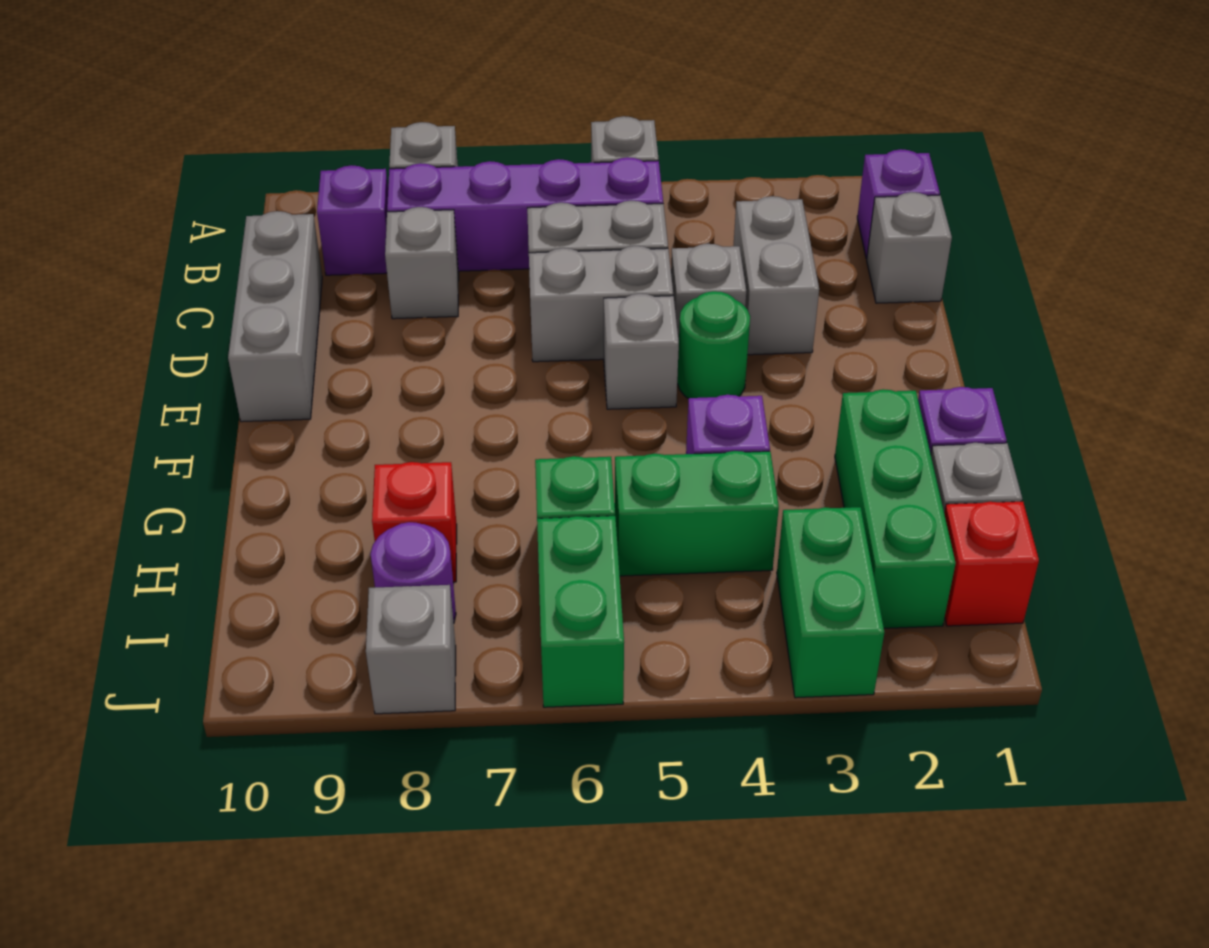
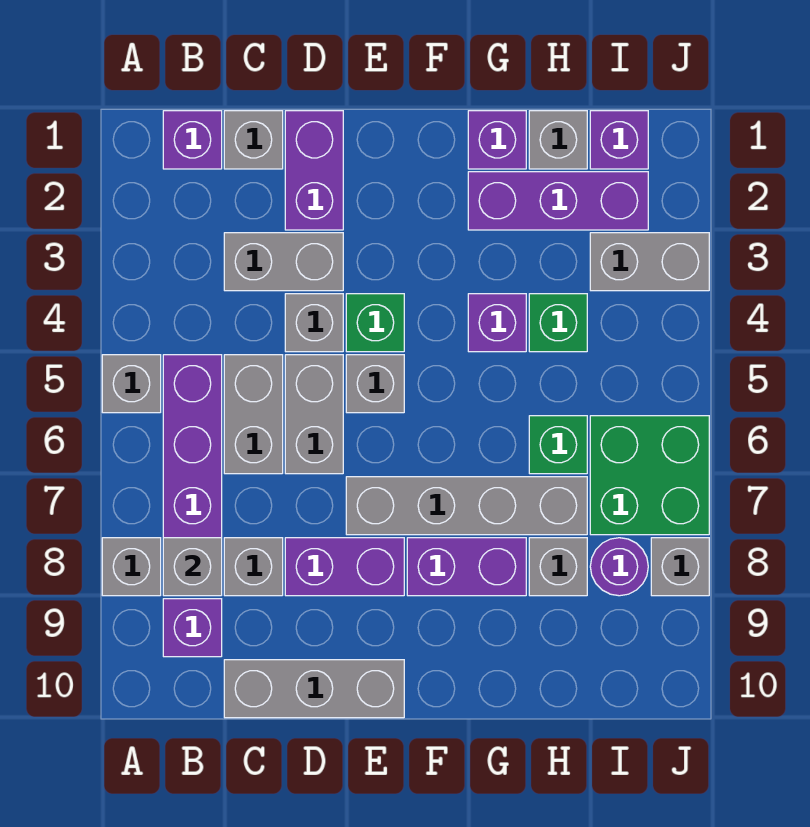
none -> grey 1x1 brick [163,538,222,596]
none -> purple 1x2 brick [285,111,343,230]
none -> purple 1x2 brick [285,538,404,596]
green 1x1 round brick [677,291,750,399] -> green 1x1 brick [346,294,404,352]
none -> grey 1x4 brick [346,477,587,535]
none -> purple 1x2 brick [407,538,526,596]
green 1x3 brick [835,389,956,628] -> purple 1x3 brick [468,172,648,230]
green 1x2 brick [615,451,779,576] -> green 1x1 brick [529,294,587,352]
red 1x1 brick [372,462,457,582] -> grey 1x1 brick [529,538,587,596]
red 1x1 brick [944,501,1039,626] -> purple 1x1 brick [590,111,648,169]
green 1x2 brick [777,507,884,698] -> grey 1x2 brick [590,233,709,291]
green 1x2 brick [537,516,624,707] -> green 2x2 brick [590,416,709,535]

